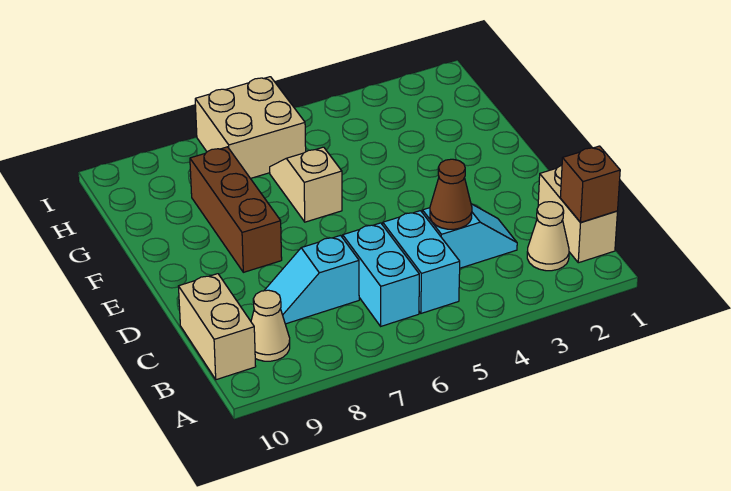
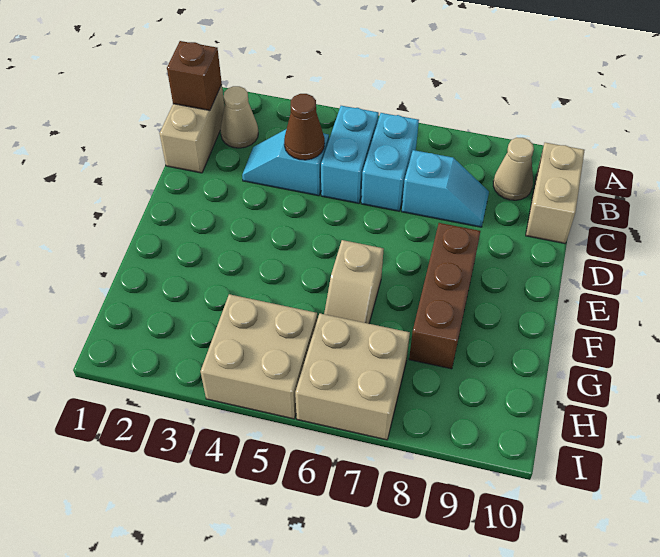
none -> tan 2x2 brick [201,294,317,419]

